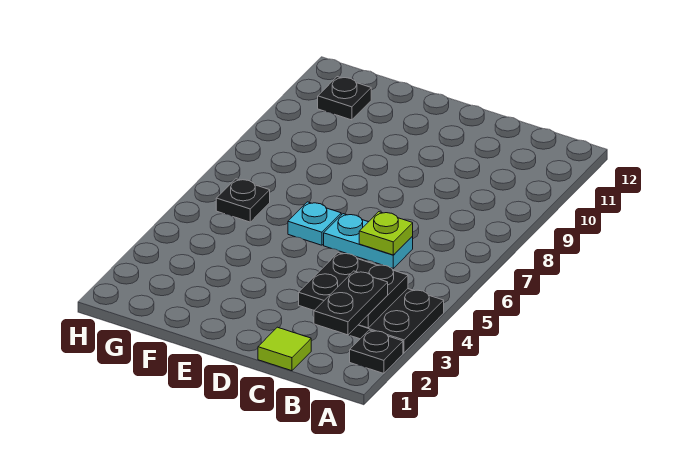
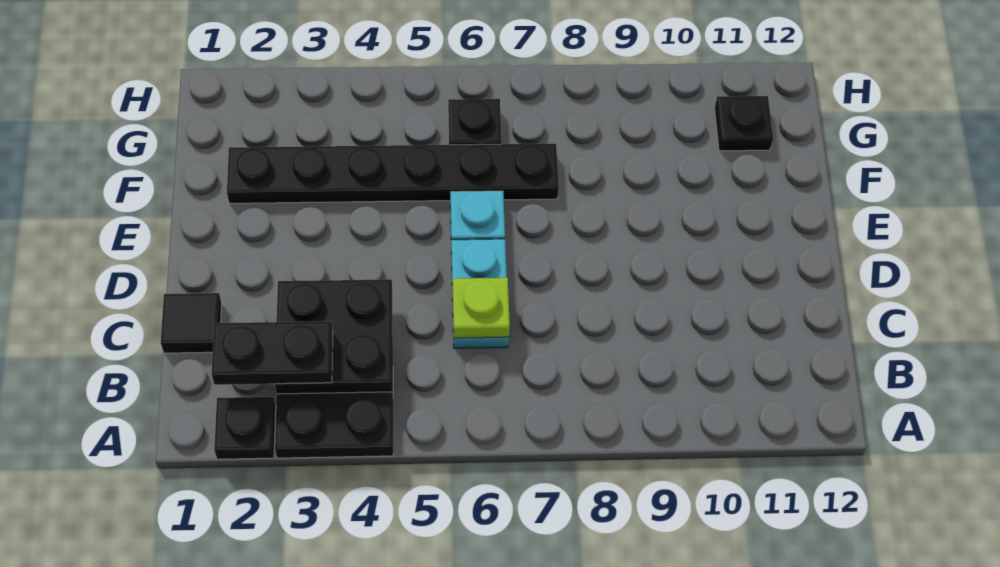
lime 1x1 tile [258,327,311,371] -> black 1x1 tile [161,293,222,353]
none -> black 1x6 plate [227,144,559,203]

